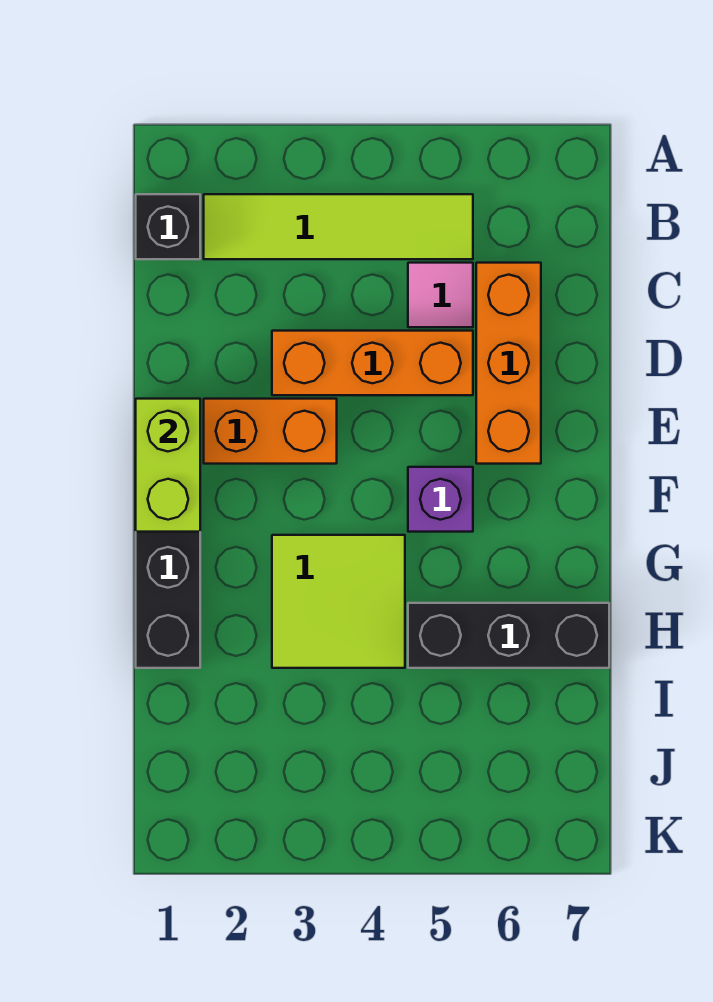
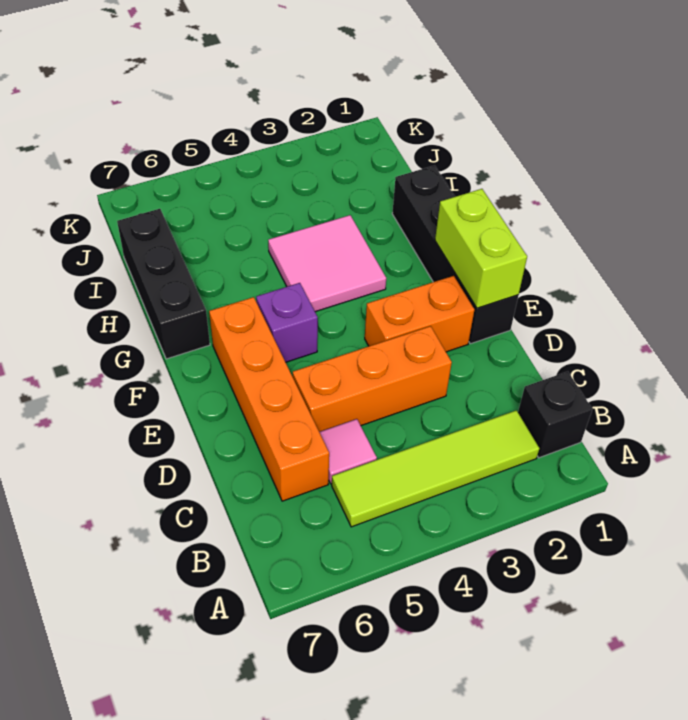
orange 1x3 brick [476,263,541,464] -> orange 1x4 brick [209,297,329,501]
lime 2x2 tile [272,535,405,668] -> pink 2x2 tile [268,215,386,312]
black 1x3 brick [408,603,609,668] -> black 1x3 brick turned to [117,209,210,359]

